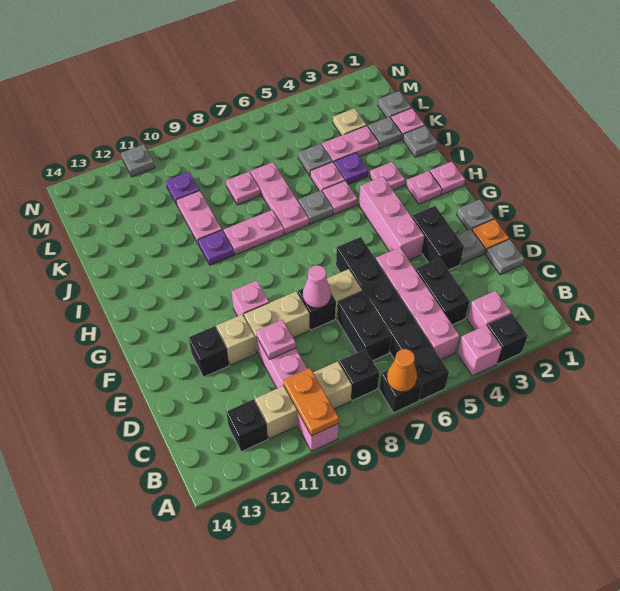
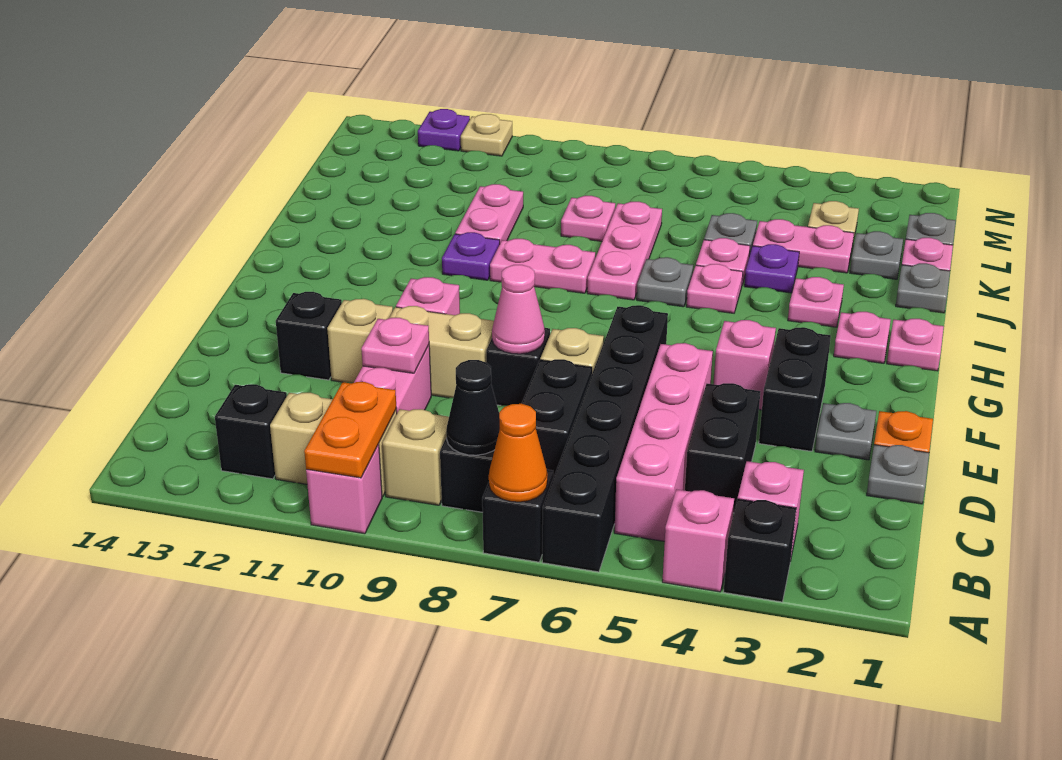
none -> black 1x1 cone [446,360,500,455]
grey 1x1 plate [457,200,494,230] -> none
pink 1x3 brick [359,176,424,260] -> pink 1x1 brick [714,320,776,410]
purple 1x1 plate [166,172,200,204] -> purple 1x1 plate moved to [418,109,470,151]
grey 1x1 plate [121,144,155,177] -> tan 1x1 plate [461,114,512,156]

